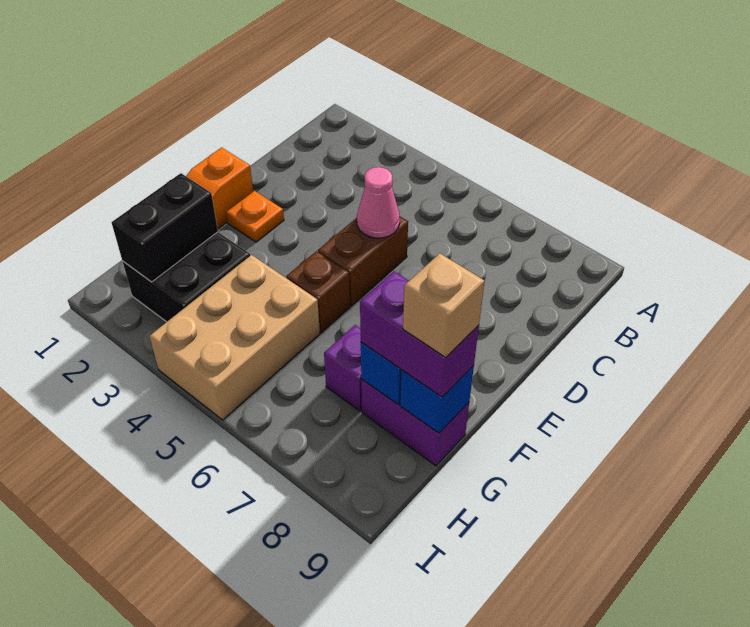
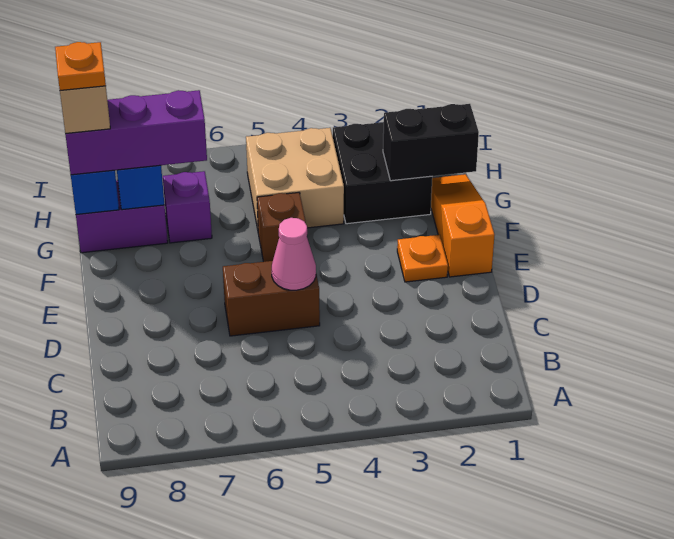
brown 1x2 brick [318,217,408,306] -> brown 1x2 brick turned to [223,261,320,336]
black 1x2 brick [112,173,218,282] -> black 1x2 brick turned to [383,104,479,181]
tan 2x3 brick [149,255,320,420] -> tan 2x2 brick [246,128,344,229]
purple 1x2 brick [360,272,479,397] -> purple 1x3 brick [65,90,207,175]
none -> orange 1x1 plate [55,42,106,90]

